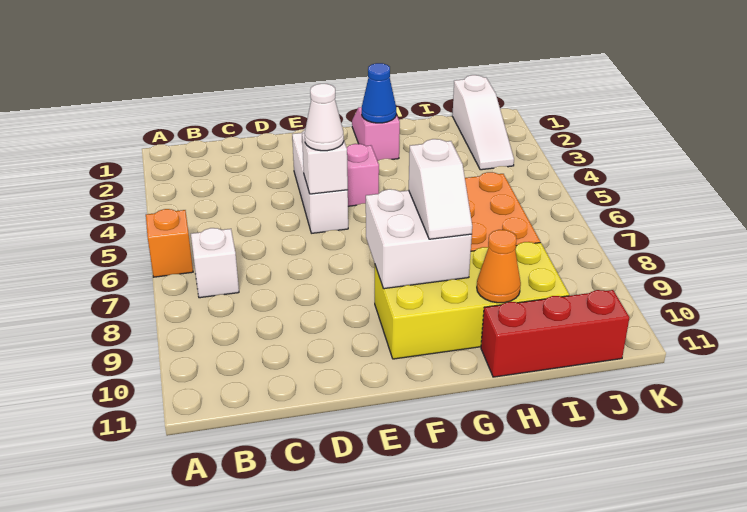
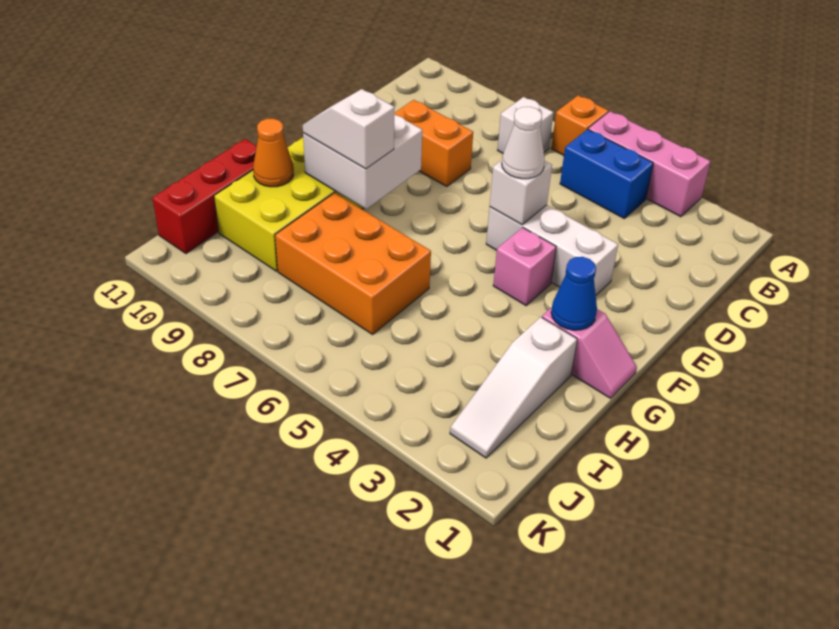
none -> pink 1x3 brick [588,111,710,217]
none -> blue 1x2 brick [560,129,653,218]
none -> orange 1x2 brick [394,100,473,187]
white 1x3 slope [452,75,514,170] -> white 1x3 slope turned to [450,317,577,458]

